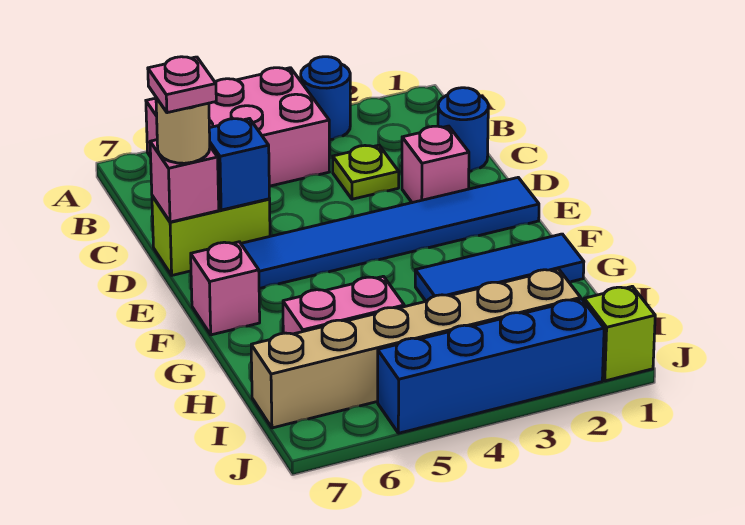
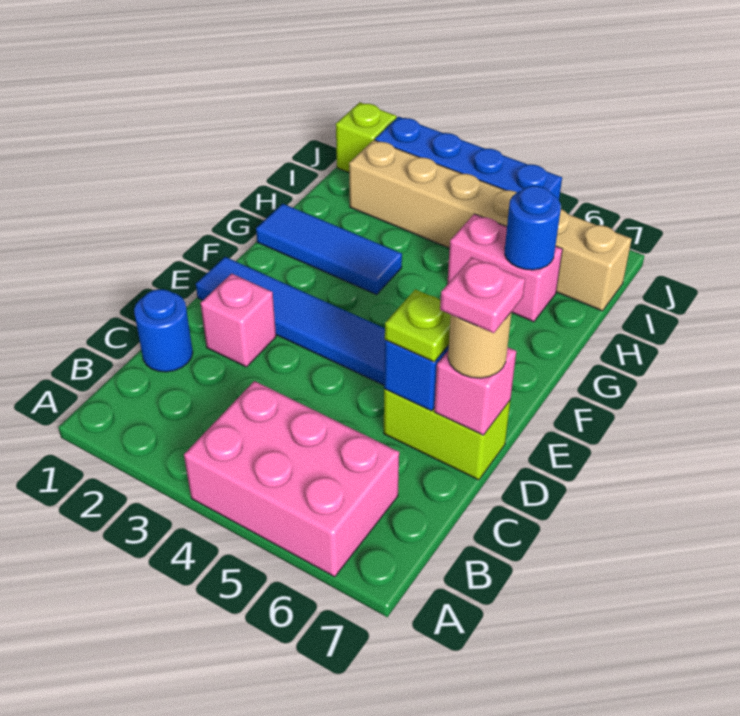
blue 1x1 round brick [301,57,350,140] -> blue 1x1 round brick moved to [505,186,561,270]
lime 1x1 plate [333,145,399,199] -> lime 1x1 plate moved to [385,289,451,362]
pink 1x1 brick [191,242,260,335] -> none

